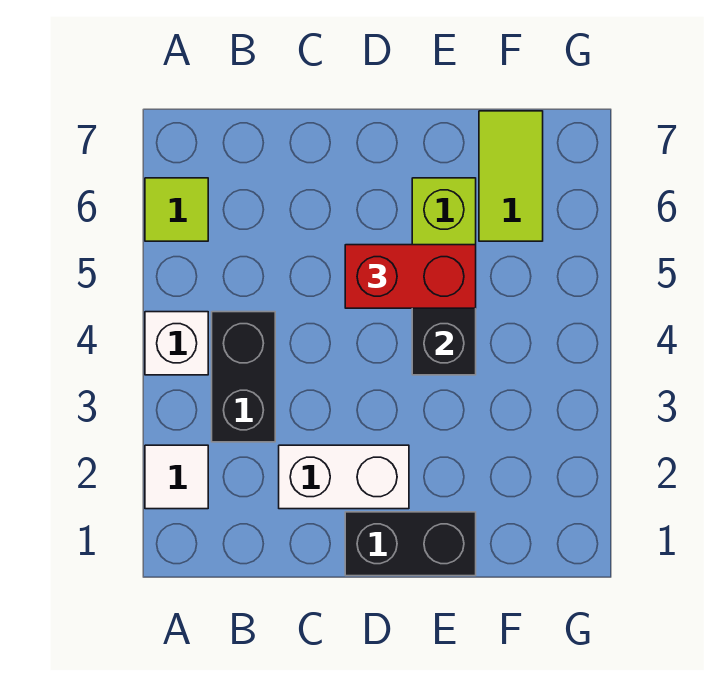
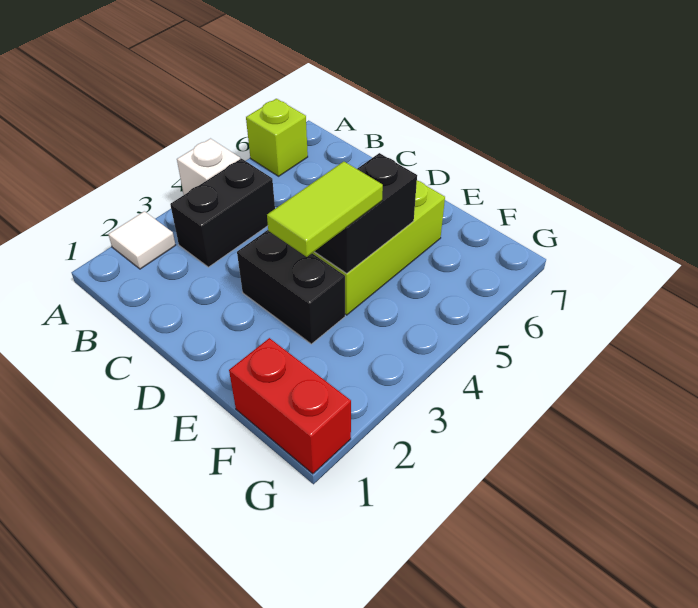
lime 1x1 tile [145,178,208,241] -> lime 1x1 brick [246,99,308,176]
white 1x2 brick [279,445,409,509] -> none
black 1x2 brick [345,512,476,576] -> black 1x2 brick moved to [237,230,345,344]
red 1x2 brick [345,245,476,308] -> red 1x2 brick moved to [229,338,351,474]
lime 1x2 tile [479,111,543,241] -> lime 1x2 tile moved to [267,162,383,257]

